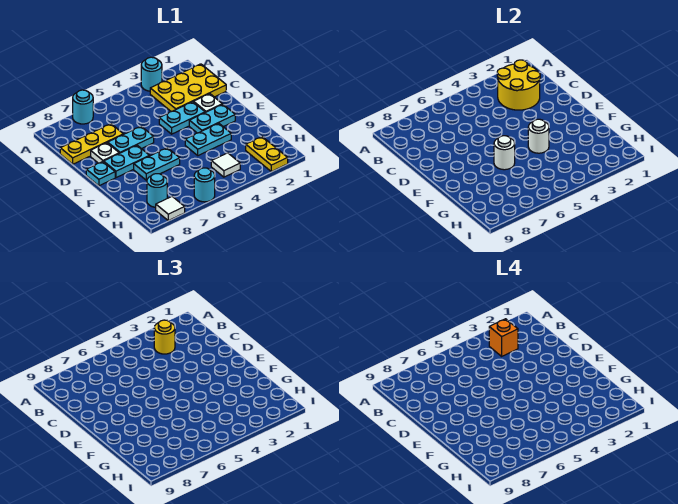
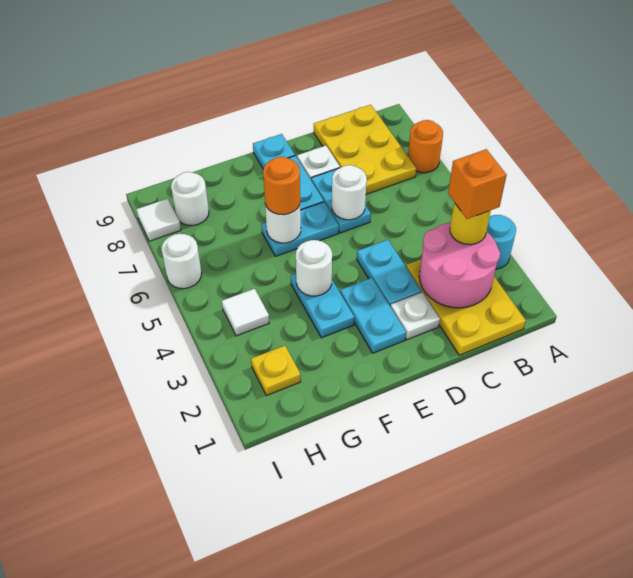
cyan 1x1 round brick [73,90,93,124] -> orange 1x1 round brick [408,120,443,173]
yellow 2x2 round brick [497,60,540,110] -> pink 2x2 round brick [419,223,500,308]
yellow 1x3 plate [60,124,123,164] -> yellow 2x3 plate [314,105,416,194]
none -> white 1x1 round brick [332,165,367,220]
cyan 1x2 plate [134,148,180,180] -> cyan 1x2 plate turned to [262,202,339,256]
none -> orange 1x1 round brick [263,157,300,215]
yellow 1x2 plate [246,137,288,172] -> yellow 1x1 plate [251,346,301,396]
cyan 1x1 round brick [147,174,167,207] -> white 1x1 round brick [171,172,209,226]
cyan 1x1 round brick [194,168,215,202] -> white 1x1 round brick [162,234,202,289]

